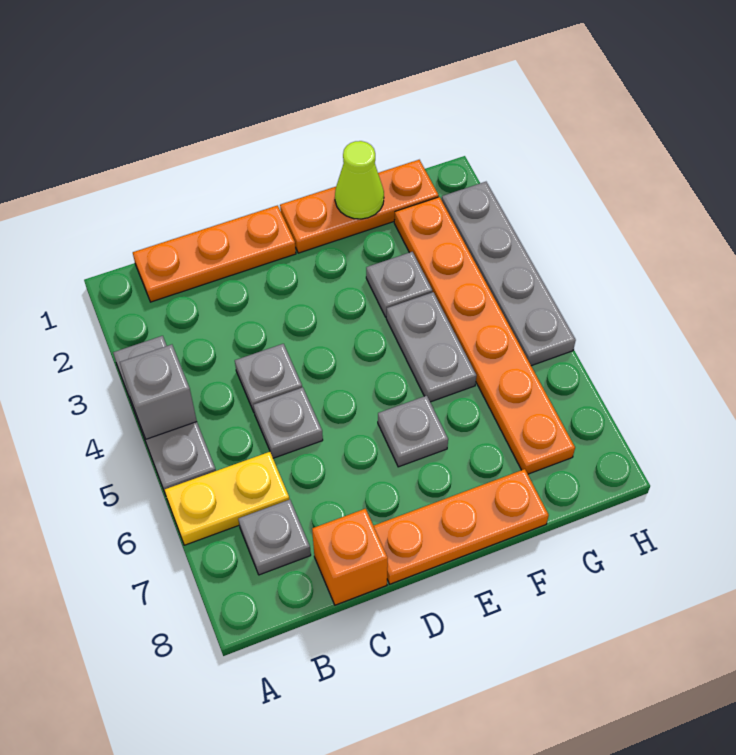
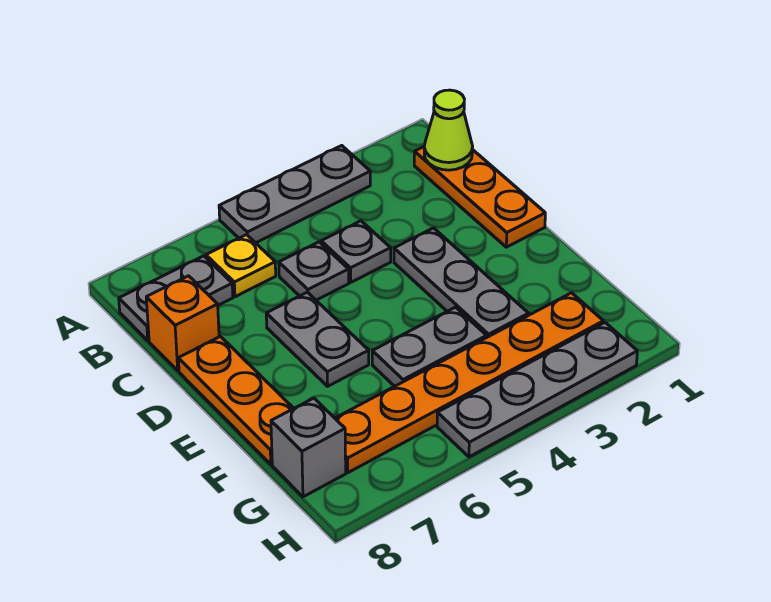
grey 1x1 brick [120,345,197,439] -> grey 1x1 brick moved to [271,398,346,497]
yellow 1x2 plate [164,452,289,545] -> yellow 1x1 plate [206,235,276,297]
grey 1x1 plate [238,499,311,575] -> grey 1x2 plate [119,256,233,341]
orange 1x3 plate [280,160,439,253] -> none
grey 1x1 plate [378,396,448,467] -> grey 1x2 plate [266,292,369,386]
lime 1x1 cone [335,141,384,219] -> lime 1x1 cone moved to [424,90,473,170]
grey 1x1 plate [366,252,433,317] -> grey 1x3 plate [394,228,529,337]

